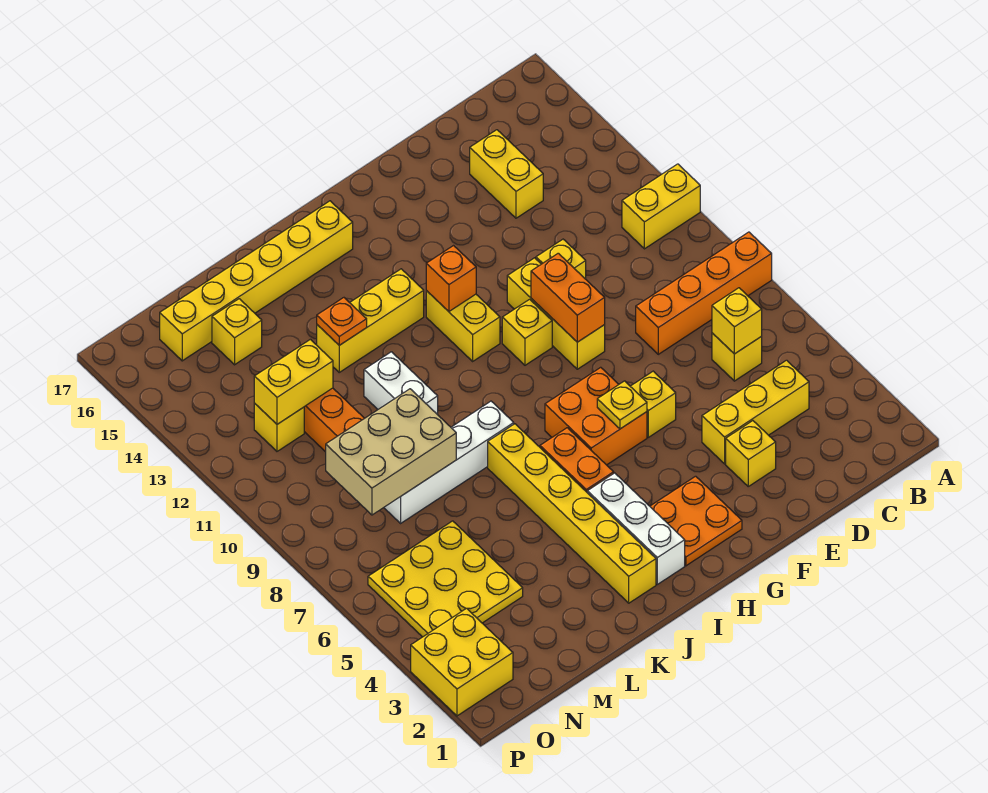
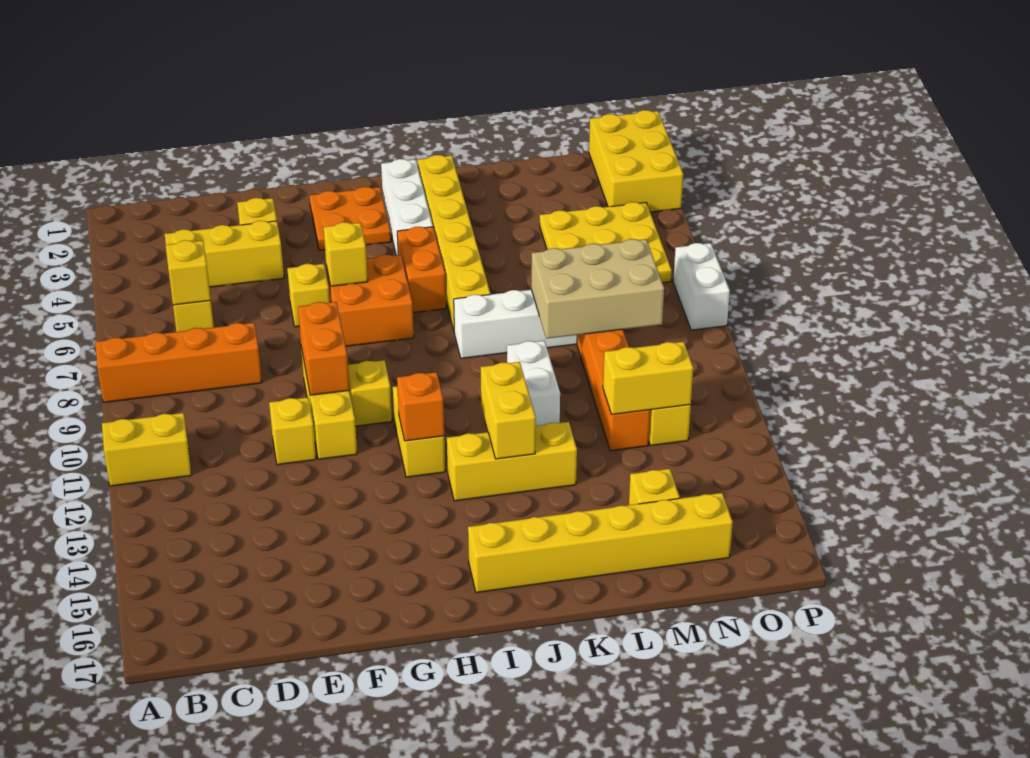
yellow 1x2 brick [470,130,543,218] -> yellow 1x2 brick moved to [481,362,536,459]
yellow 1x1 plate [597,381,647,429] -> yellow 1x1 brick [324,222,368,286]
orange 1x1 plate [317,298,367,345] -> none
yellow 2x2 brick [411,608,513,716] -> yellow 2x3 brick [589,110,683,212]
none -> white 1x2 brick [673,243,730,330]

